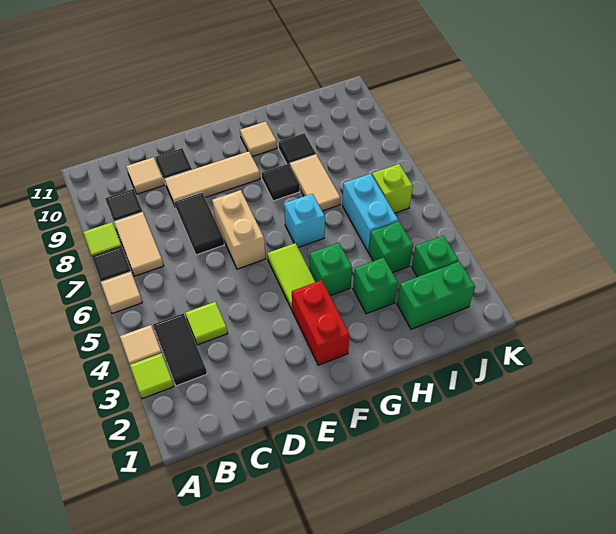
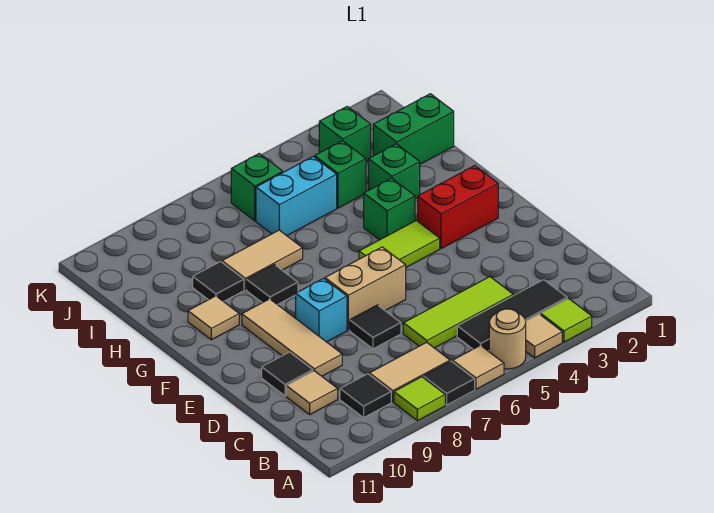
none -> tan 1x1 round brick [489,309,526,369]
black 1x2 tile [153,313,207,386] -> black 1x3 tile [457,280,567,351]
lime 1x1 tile [185,302,228,345] -> lime 1x3 tile [403,277,513,348]
black 1x2 tile [175,192,224,255] -> black 1x1 tile [350,305,401,349]
cyan 1x1 brick [284,194,325,248] -> cyan 1x1 brick moved to [296,278,347,342]
green 1x2 brick [397,261,475,329] -> green 1x2 brick turned to [373,94,454,164]
lime 1x1 brick [372,164,413,213] -> green 1x1 brick [231,154,283,221]

